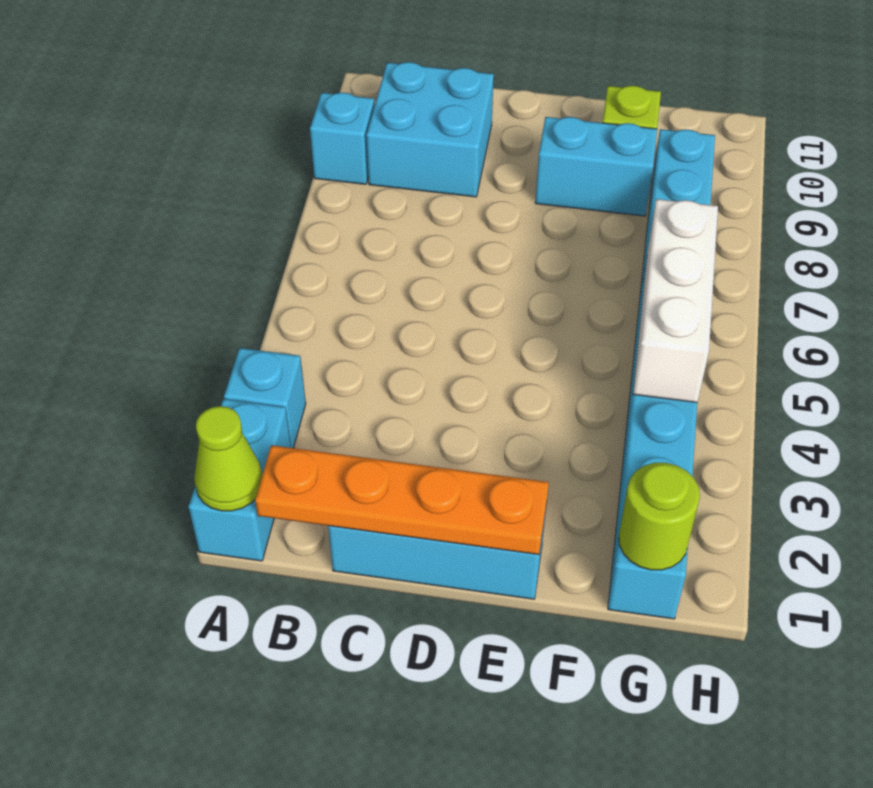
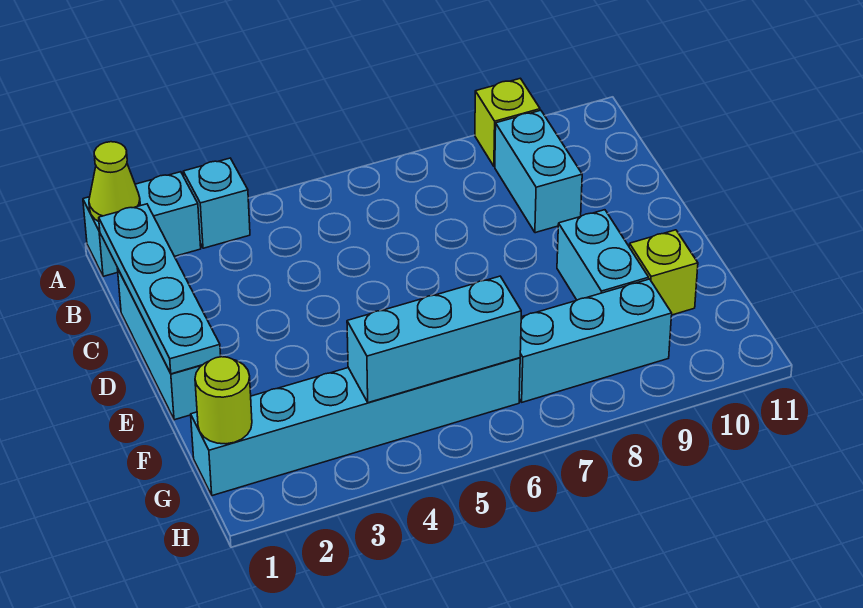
cyan 1x1 brick [310,93,374,184] -> lime 1x1 brick [475,78,540,167]
orange 1x4 plate [255,445,549,555] -> cyan 1x4 plate [99,204,221,374]
cyan 2x2 brick [366,62,494,197] -> cyan 1x2 brick [495,110,582,233]
white 1x3 brick [633,199,718,402] -> cyan 1x3 brick [347,276,521,403]

